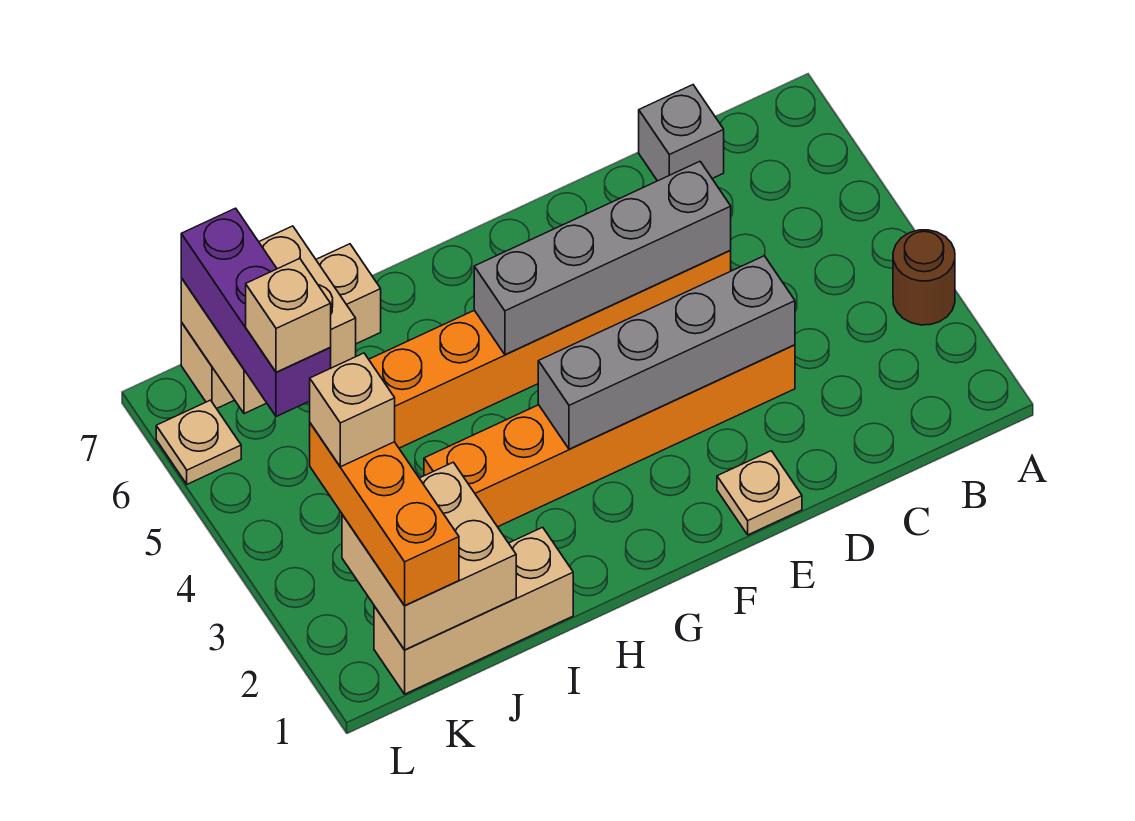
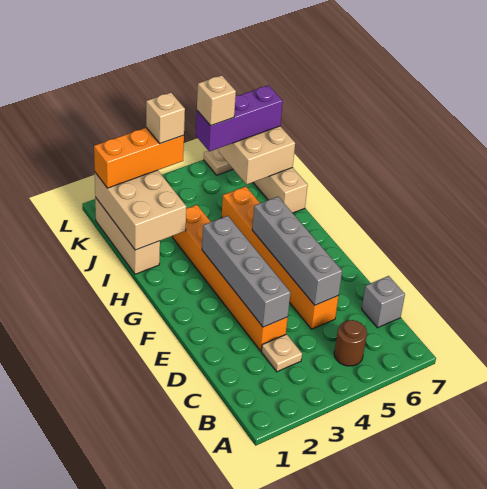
brown 1x1 round brick [893,230,955,325] -> brown 1x1 round brick moved to [334,320,367,366]
tan 1x1 plate [717,451,802,535] -> tan 1x1 plate moved to [261,334,302,372]
tan 2x2 brick [342,462,516,650] -> tan 2x3 brick [95,170,186,250]

